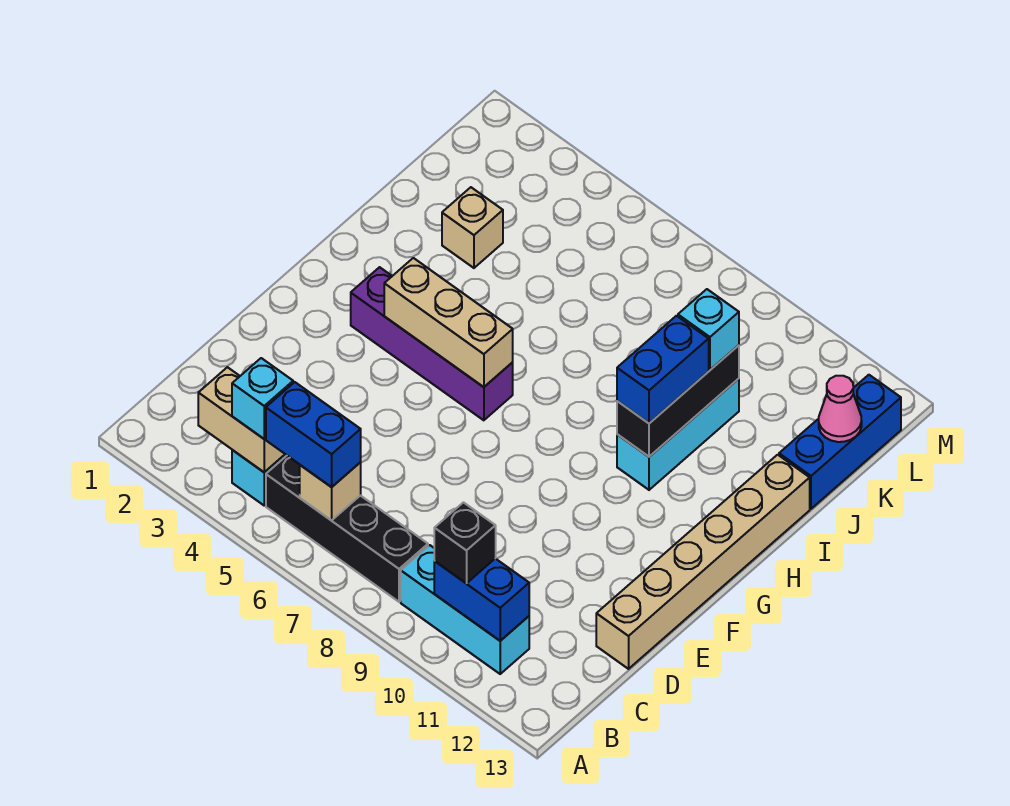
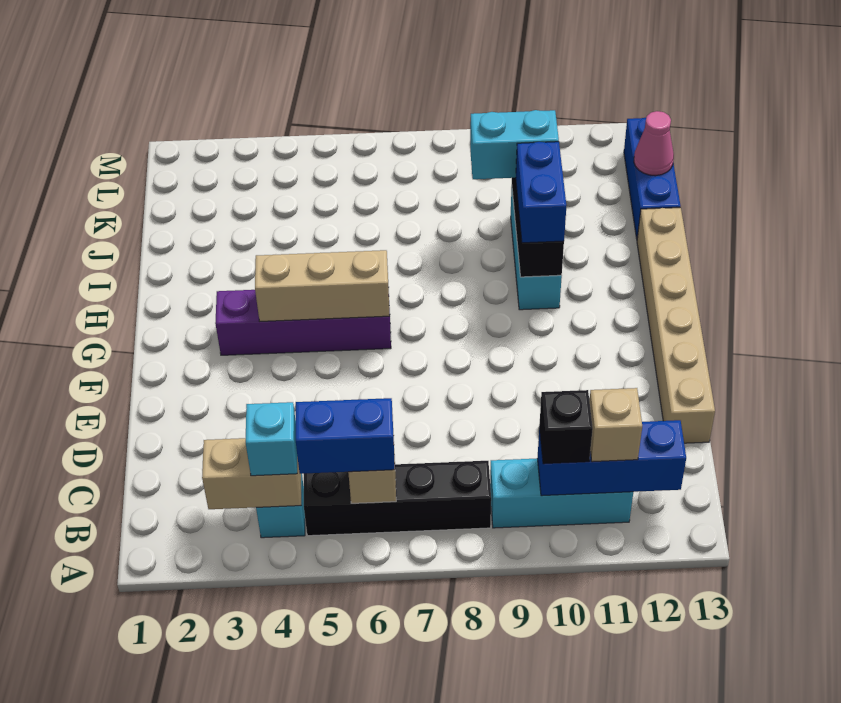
blue 1x2 brick [434,559,529,641] -> blue 1x3 brick [537,420,686,496]
tan 1x1 brick [442,187,503,268] -> tan 1x1 brick moved to [589,388,642,462]
cyan 1x1 brick [678,289,739,370] -> cyan 1x2 brick [470,110,559,179]

